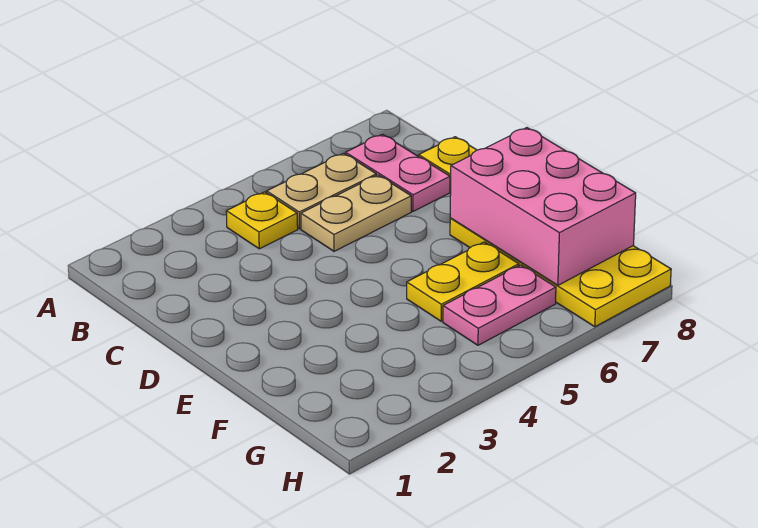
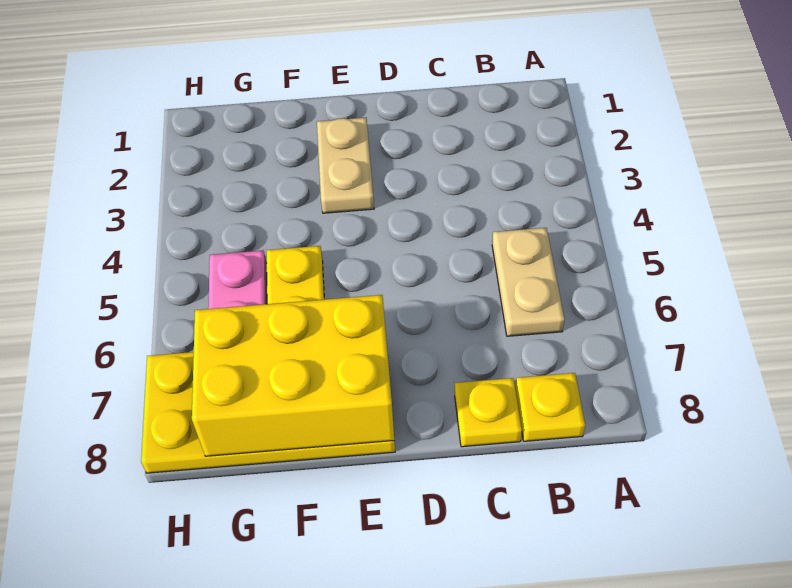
yellow 1x1 plate [226,192,298,249] -> yellow 1x1 plate moved to [515,373,585,441]
pink 1x2 plate [346,134,450,211] -> none
tan 1x2 plate [301,175,411,251] -> tan 1x2 plate moved to [317,118,374,213]
pink 2x3 brick [450,128,636,285] -> yellow 2x3 brick [192,295,394,456]

